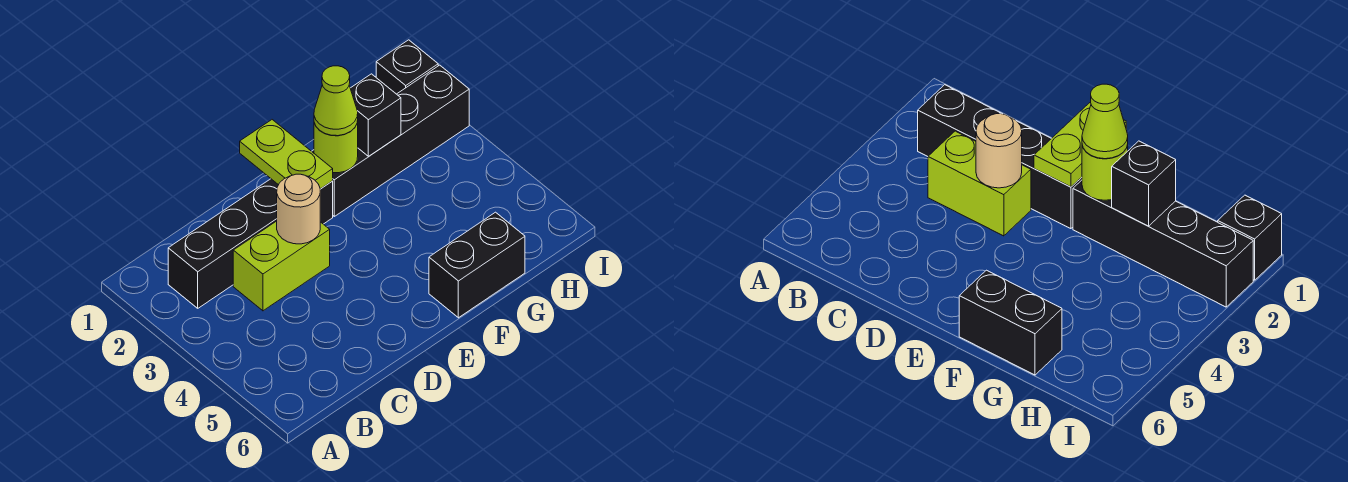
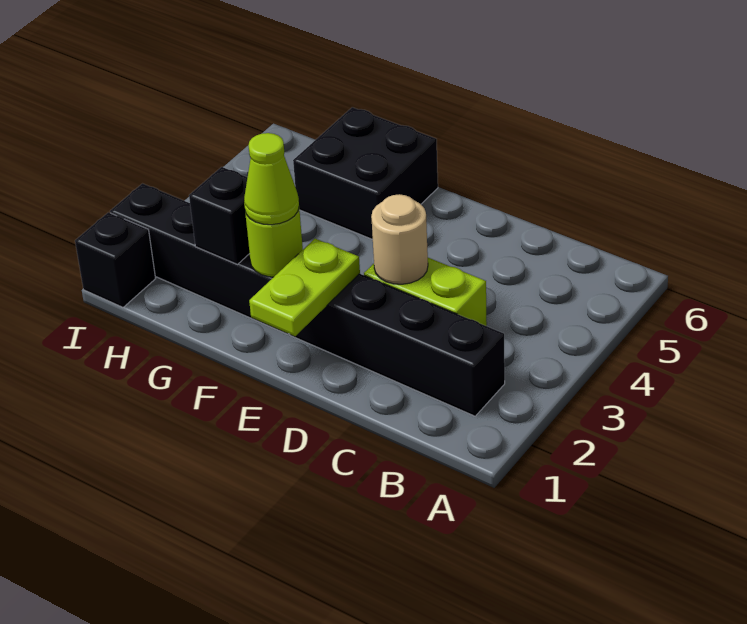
black 1x2 brick [429,212,525,318] -> black 2x2 brick [293,107,438,240]

